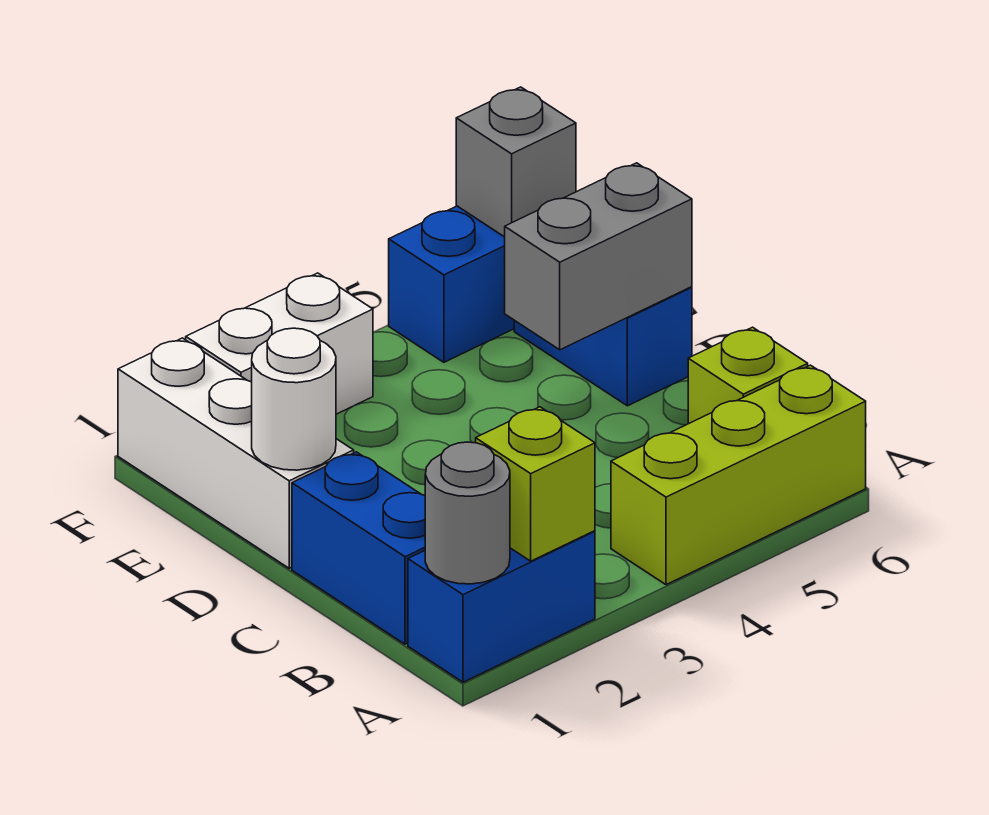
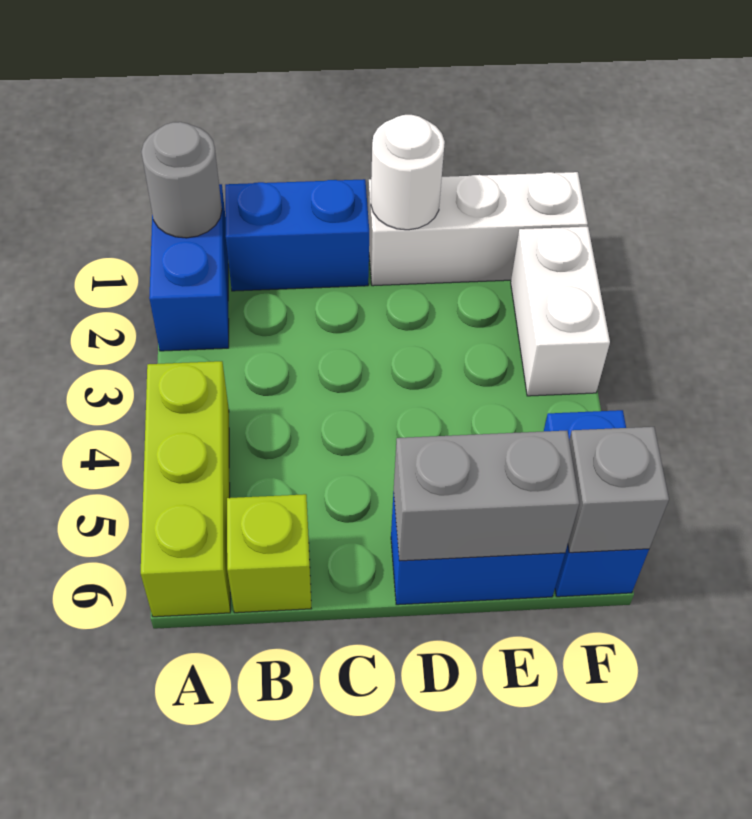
lime 1x1 brick [476,407,595,561] -> none
grey 1x2 brick [505,163,692,350] -> grey 1x2 brick turned to [394,431,579,561]

